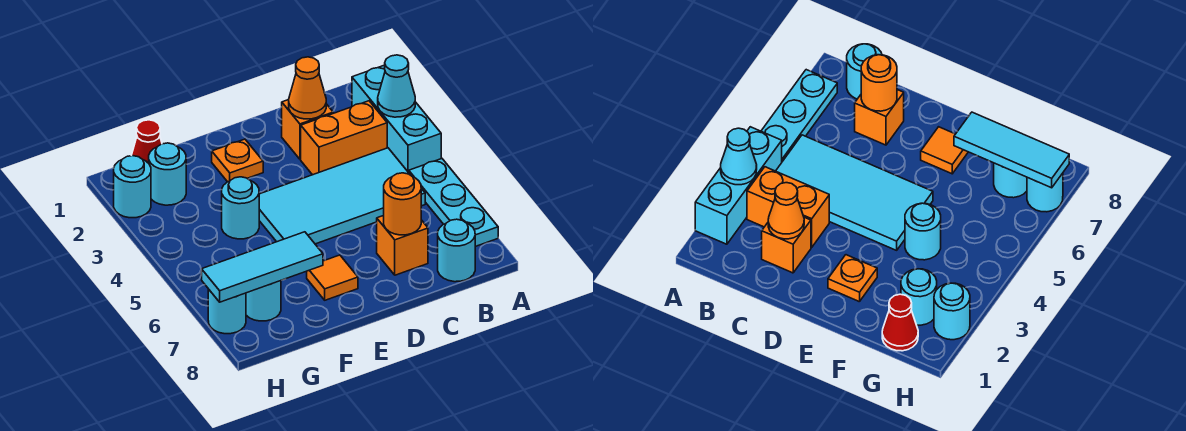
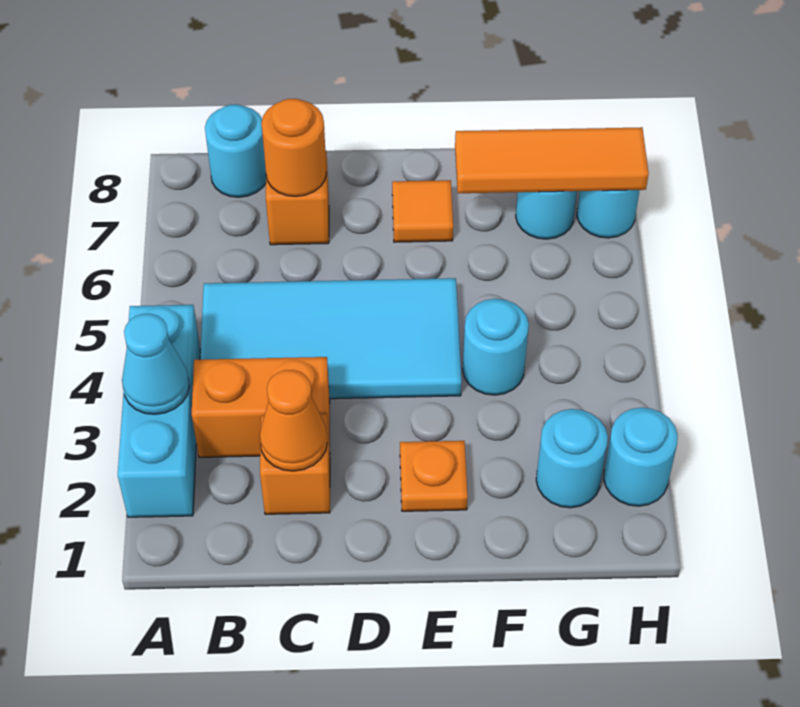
cyan 1x3 plate [409,158,498,247] -> none
cyan 1x3 tile [202,232,323,302] -> orange 1x3 tile [455,127,649,193]
red 1x1 cone [132,120,162,163] -> none

